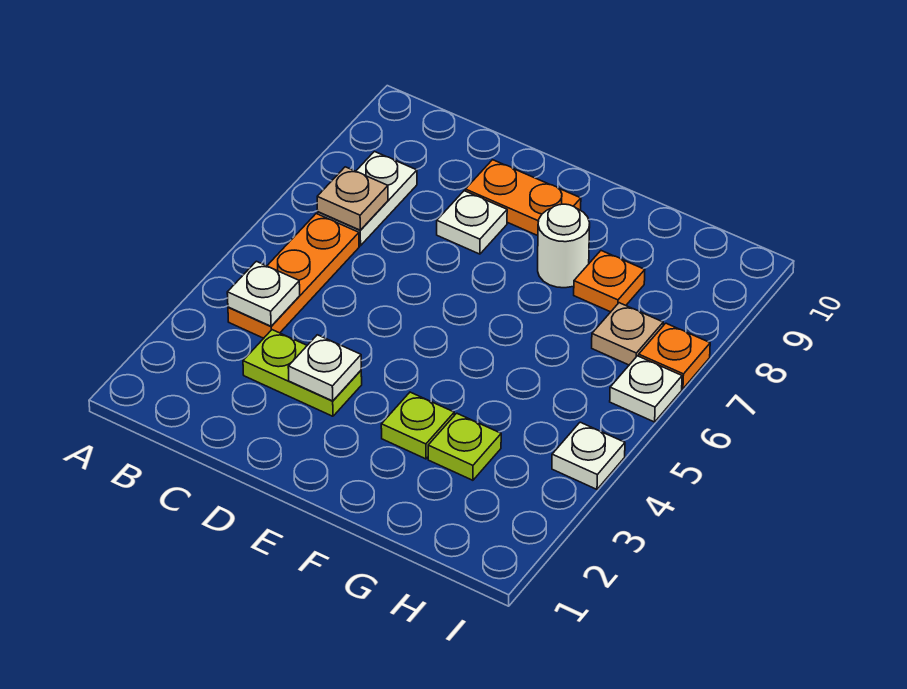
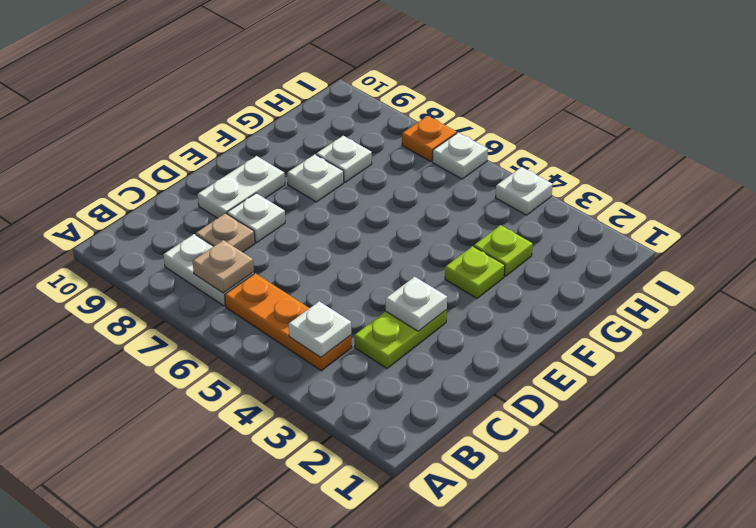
orange 1x2 plate [465,160,581,236] -> white 1x2 plate [198,156,285,218]
white 1x1 round brick [538,204,590,288] -> white 1x1 plate [287,154,344,202]
orange 1x1 plate [574,251,645,312] -> white 1x1 plate [316,136,372,182]
tan 1x1 plate [592,303,663,365] -> tan 1x1 plate moved to [196,213,255,252]

